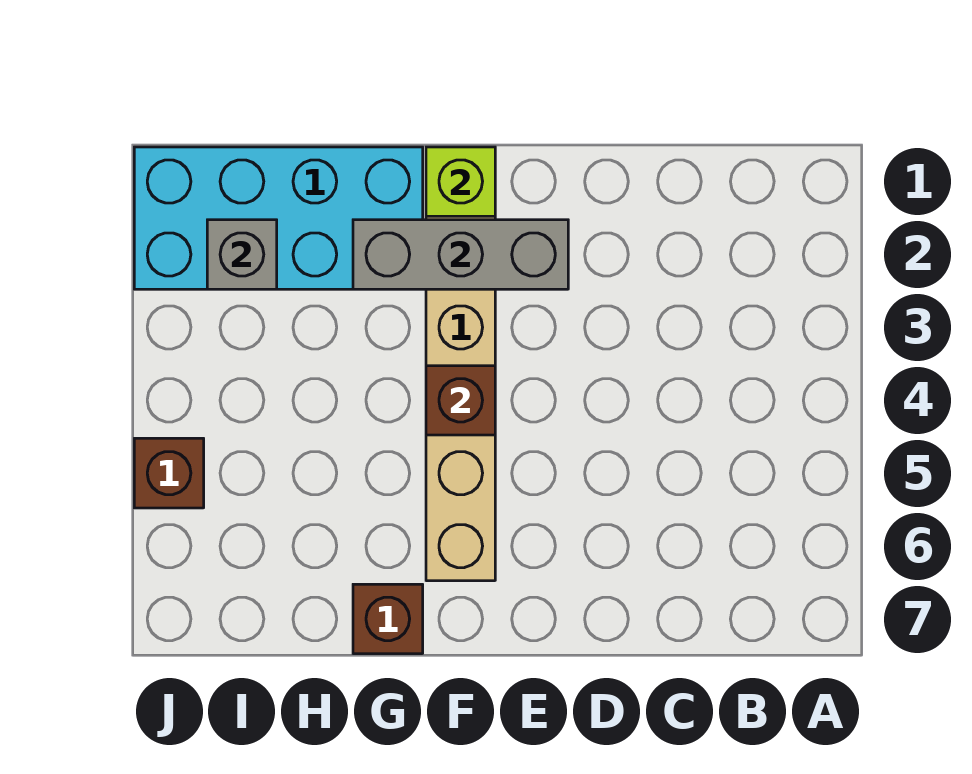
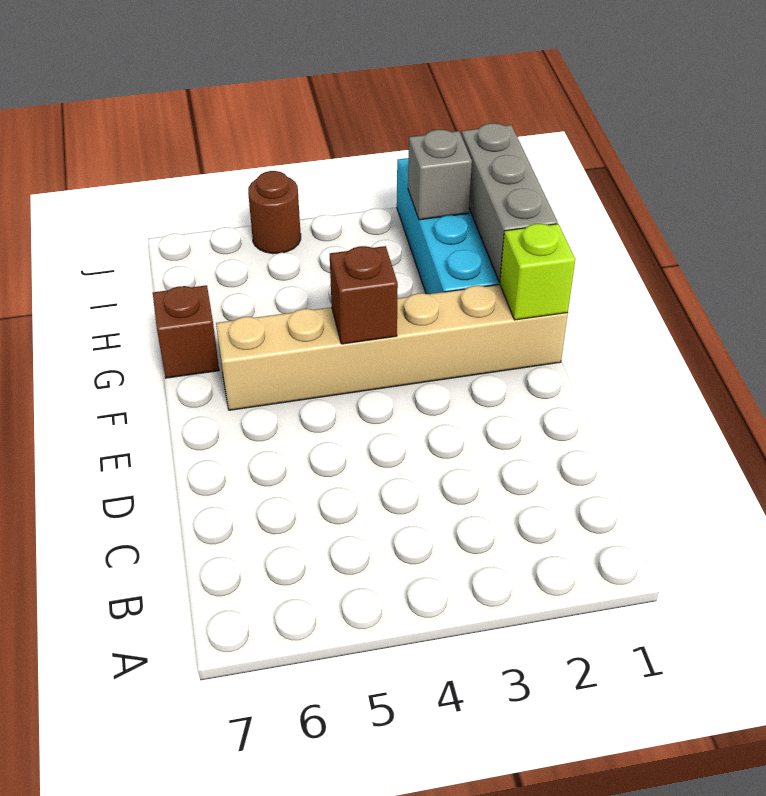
grey 1x3 brick [353,220,568,289] -> grey 1x3 brick moved to [462,123,558,282]
brown 1x1 brick [134,438,204,508] -> brown 1x1 round brick [248,171,301,254]

